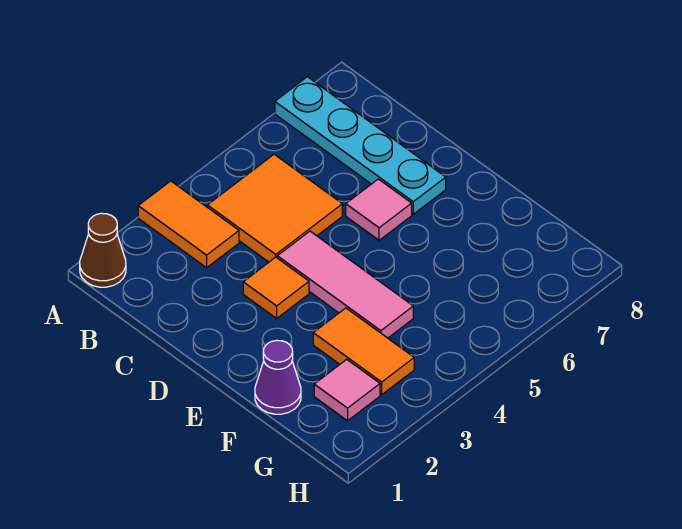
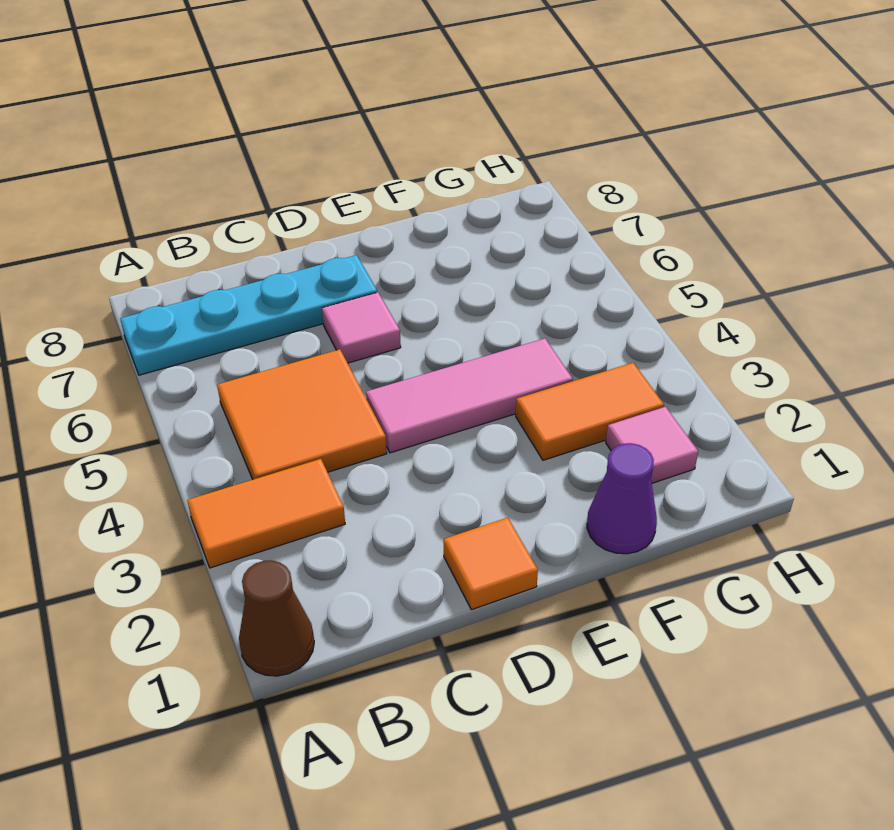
orange 1x1 tile [243,257,309,318] -> orange 1x1 tile moved to [444,518,538,610]

